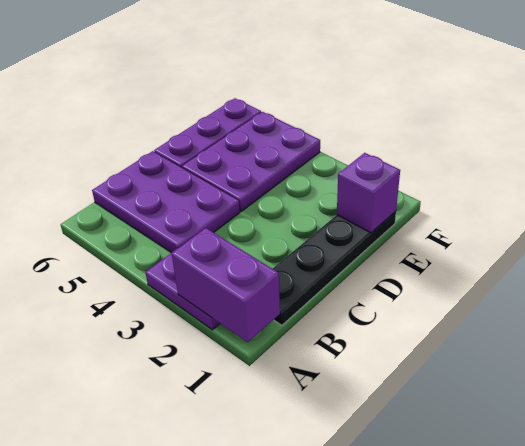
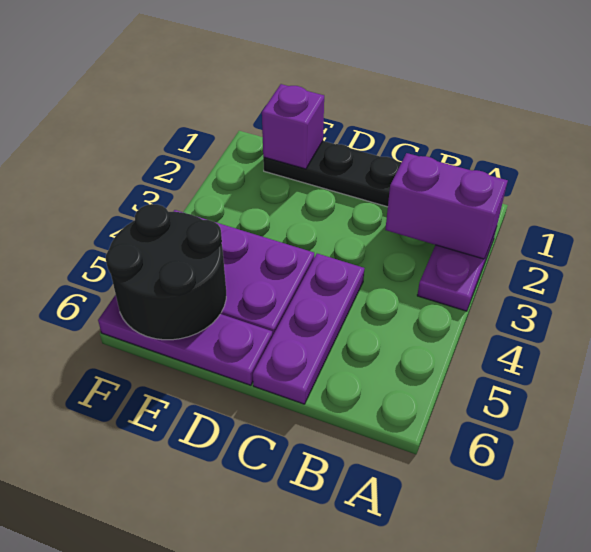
purple 1x2 brick [172,228,280,342] -> purple 1x2 brick turned to [385,153,508,259]
purple 2x3 plate [92,151,240,253] -> purple 1x3 plate [253,254,364,404]
none -> black 2x2 round brick [106,204,226,340]

